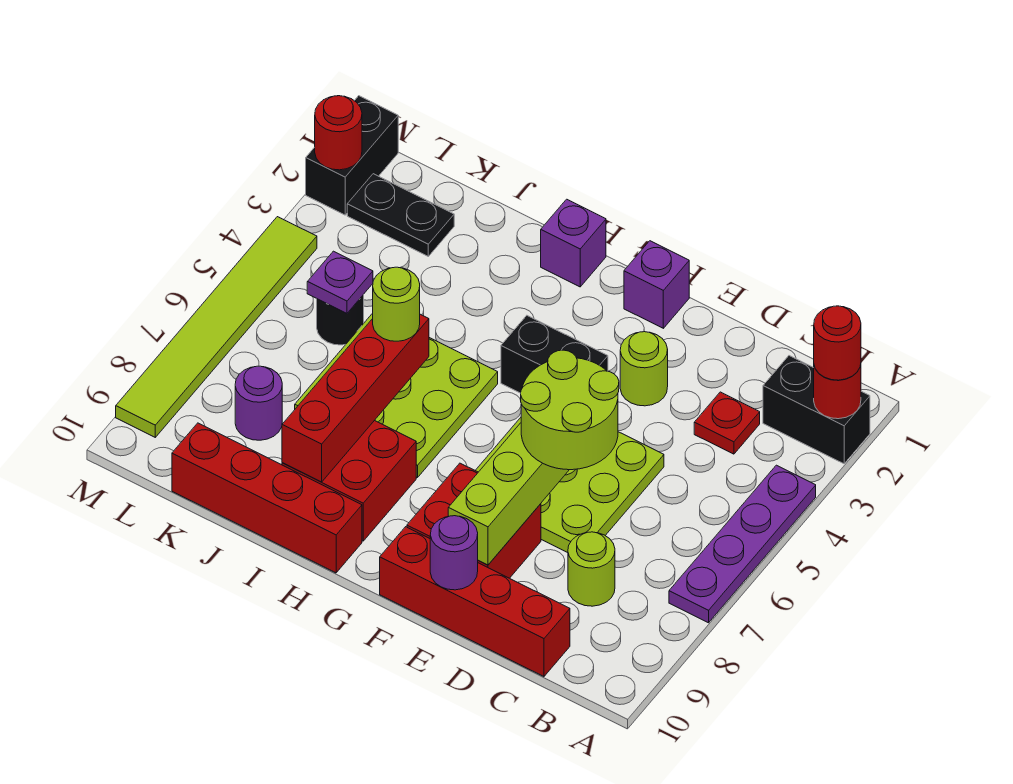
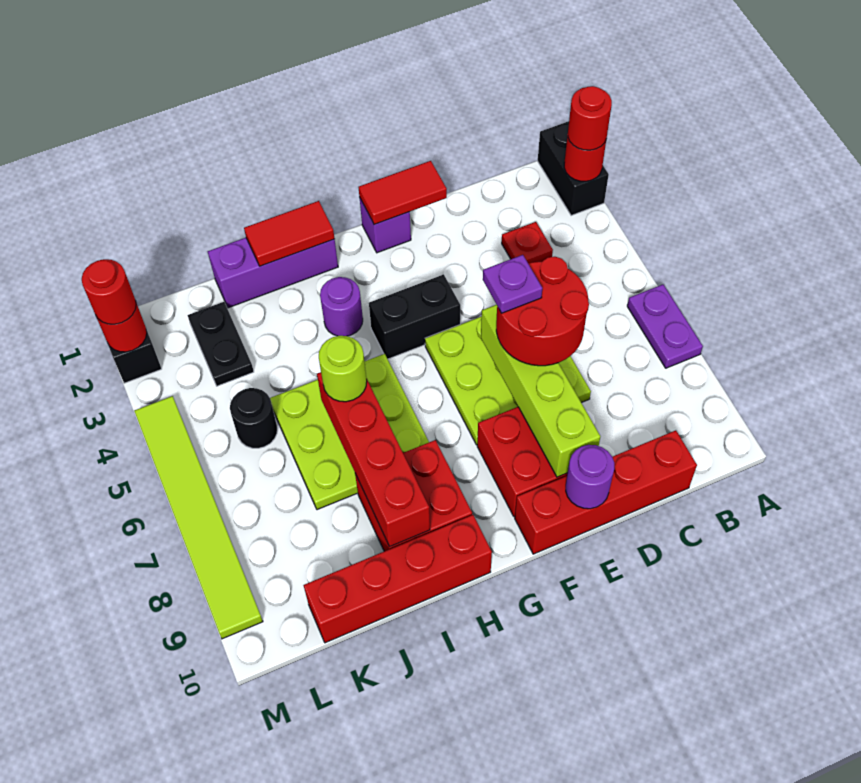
black 1x2 brick [763,356,870,464] -> black 1x2 brick turned to [538,121,609,216]
purple 1x4 plate [669,465,816,623] -> purple 1x2 plate [627,285,703,368]
lime 1x1 round brick [568,532,615,606] -> none
lime 2x2 round brick [521,350,619,470] -> red 2x2 round brick [496,257,589,366]
none -> red 1x2 tile [358,161,447,225]
lime 1x1 round brick [620,332,668,406] -> none
purple 1x1 brick [541,199,606,287] -> purple 1x3 brick [208,238,338,308]
none -> red 1x2 tile [244,201,335,266]
black 1x2 plate [347,174,454,256] -> black 1x2 plate turned to [188,302,254,386]
purple 1x1 plate [307,251,373,313] -> purple 1x1 plate moved to [483,255,542,313]
purple 1x1 round brick [235,366,282,440] -> purple 1x1 round brick moved to [320,277,363,336]
none -> red 1x1 round brick [82,259,136,324]

